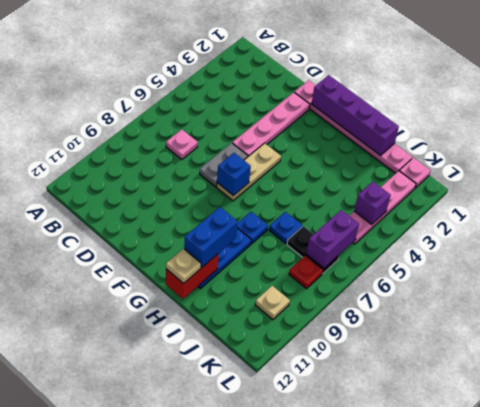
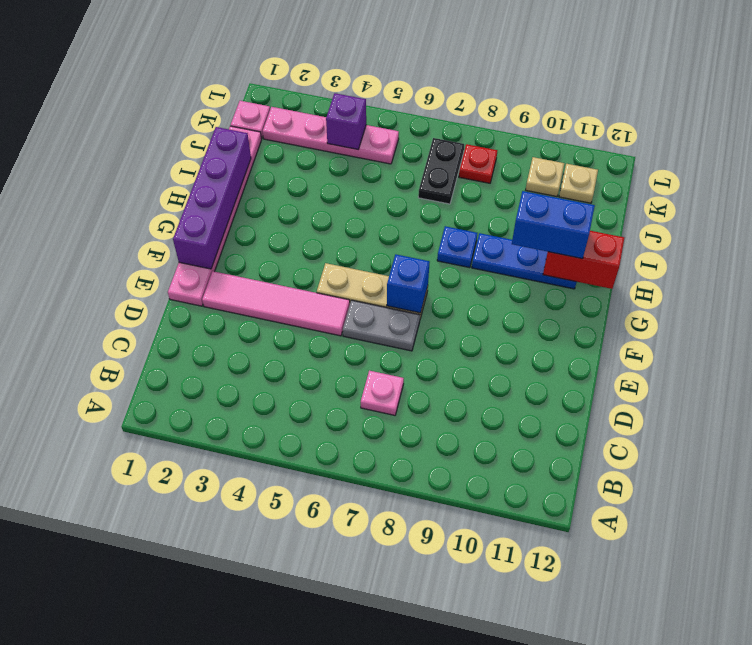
pink 1x4 plate [232,92,310,156] -> pink 1x4 tile [202,271,350,336]
tan 1x1 plate [166,249,201,283] -> tan 1x1 plate moved to [559,164,598,203]
blue 1x1 plate [269,212,302,244] -> none
purple 1x2 brick [306,210,359,268] -> none

